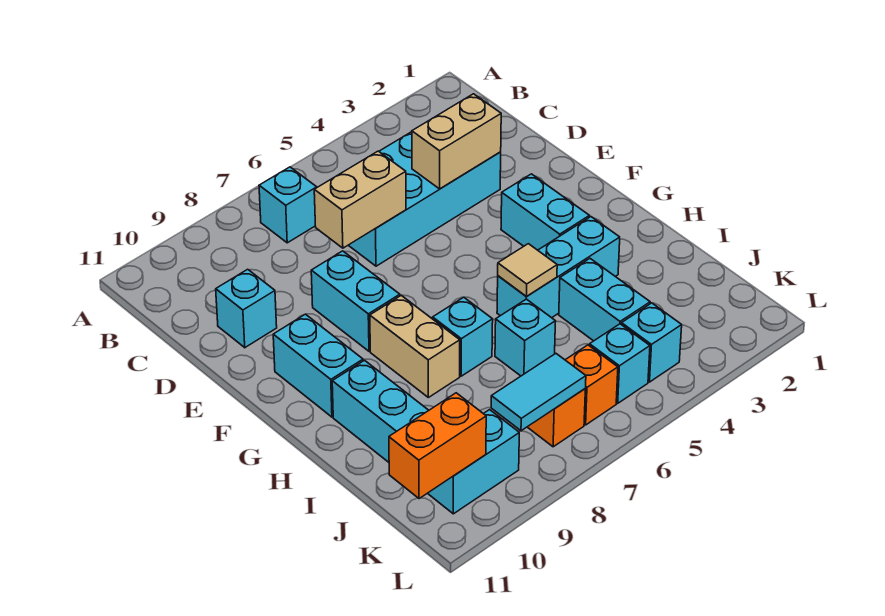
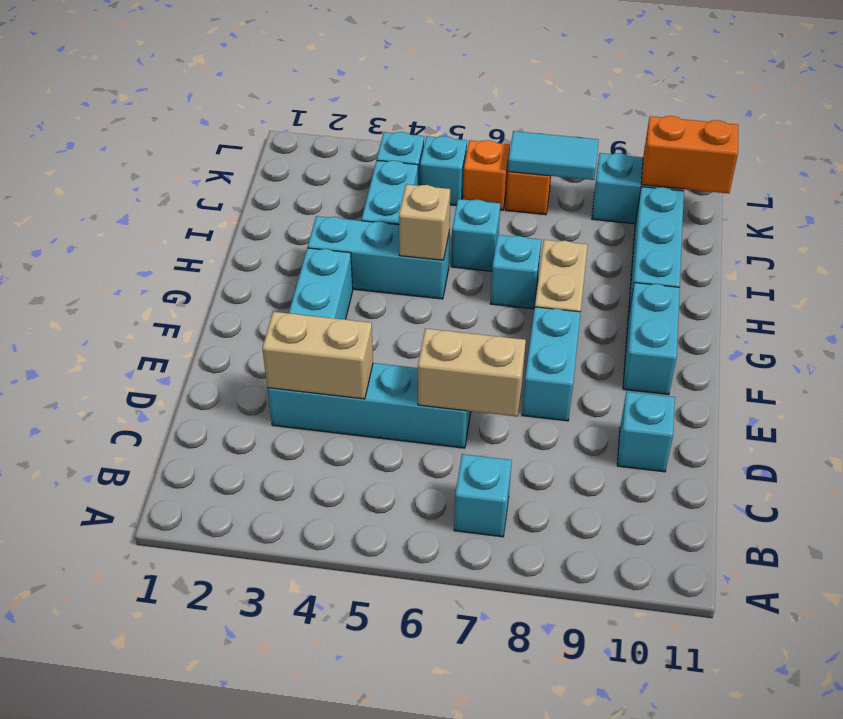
cyan 2x4 brick [348,132,501,266] -> cyan 1x4 brick [267,363,471,448]
tan 1x1 tile [498,244,557,297] -> tan 1x1 brick [399,184,450,260]

